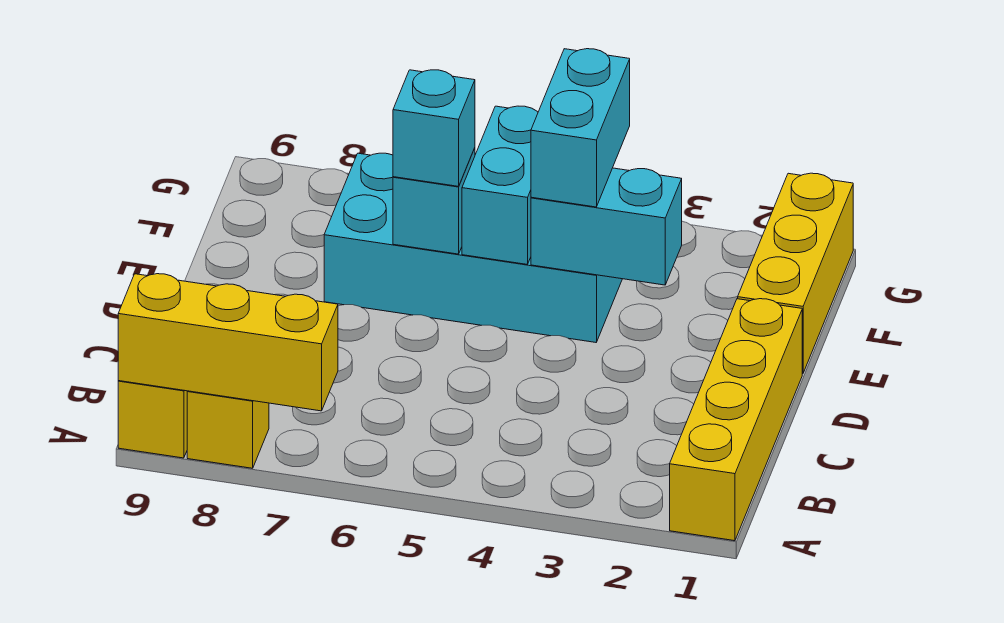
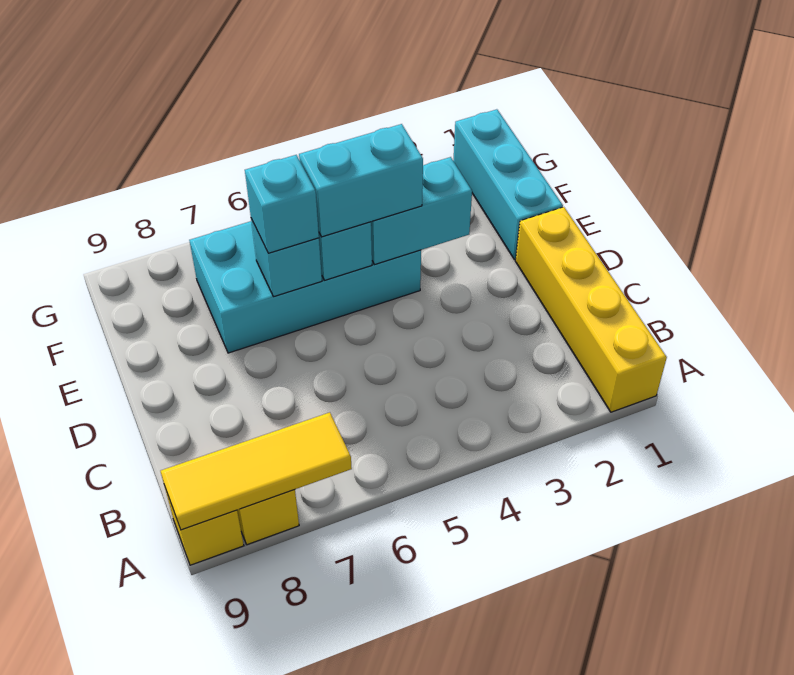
yellow 1x3 brick [118,274,338,411] -> yellow 1x3 tile [161,412,352,530]
yellow 1x3 brick [738,173,853,373] -> cyan 1x3 brick [453,109,563,260]
cyan 1x2 brick [531,49,630,207] -> cyan 1x2 brick turned to [299,124,423,237]

